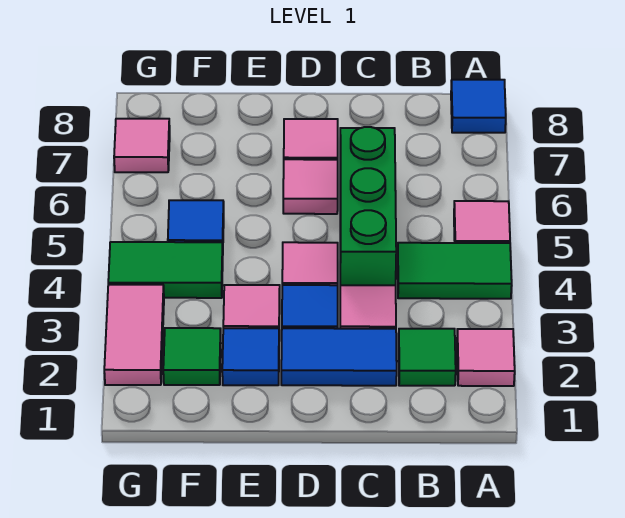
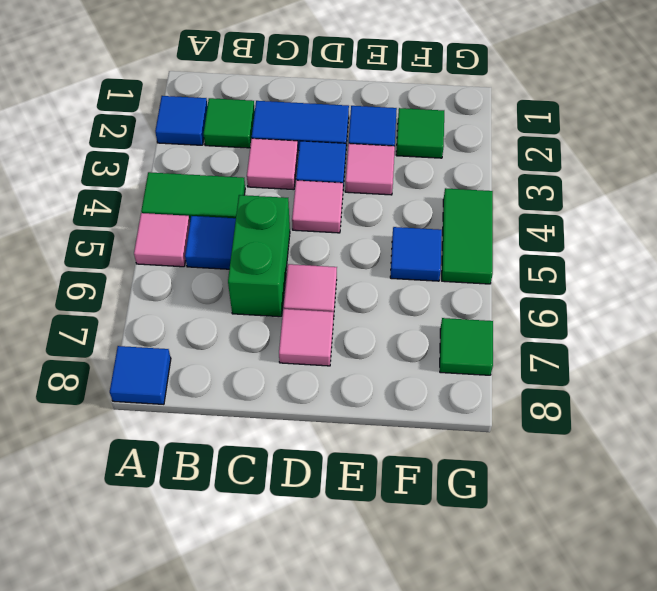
pink 1x1 tile [457,329,515,386] -> blue 1x1 tile [155,96,207,145]
none -> blue 1x1 tile [185,216,236,269]
green 1x3 brick [340,127,396,285] -> green 1x2 brick [228,195,290,317]
green 1x2 tile [108,242,223,298] -> green 1x2 tile turned to [442,188,493,284]
pink 1x2 tile [104,285,164,385] -> none
pink 1x1 tile [114,119,170,172] -> green 1x1 tile [440,318,493,375]

